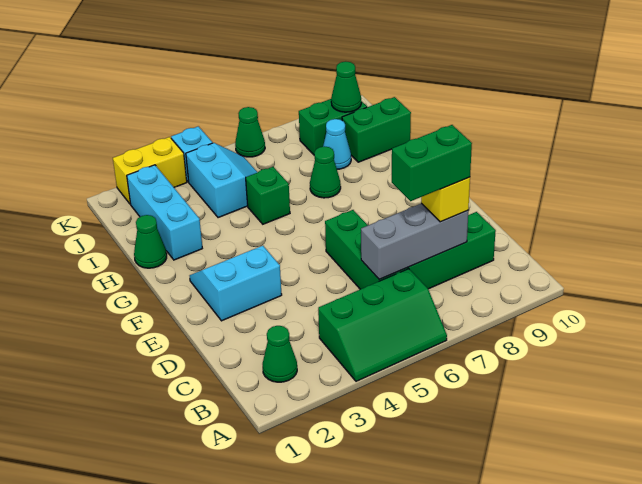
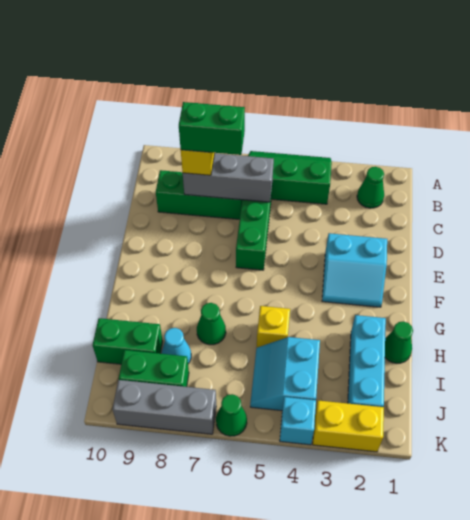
green 1x1 brick [246,167,290,224] -> yellow 1x1 brick [257,306,290,347]
green 1x1 cone [331,61,361,112] -> none
none -> grey 1x3 brick [112,380,216,434]

